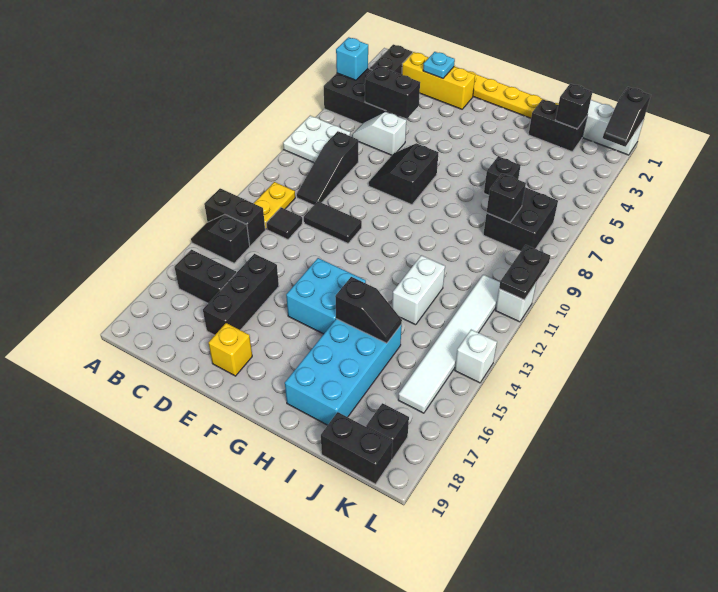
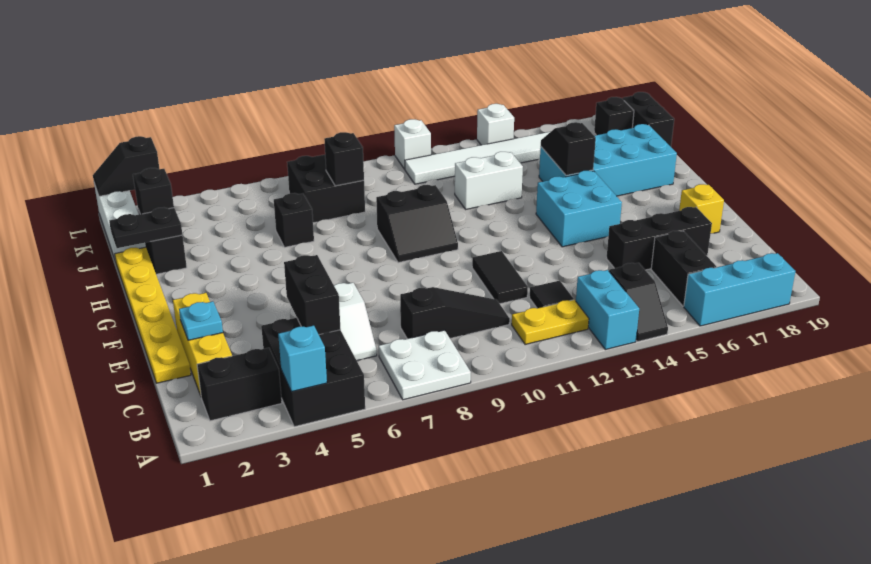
black 1x2 brick [204,188,265,246] -> cyan 1x2 brick [576,270,639,350]
none -> cyan 1x3 brick [684,253,795,326]
black 2x2 slope [368,143,438,205] -> black 2x2 slope moved to [376,185,458,263]
black 1x2 slope [603,87,651,147] -> black 1x2 slope turned to [93,136,159,196]
black 1x2 plate [499,245,550,300] -> black 1x2 plate moved to [109,208,183,248]

